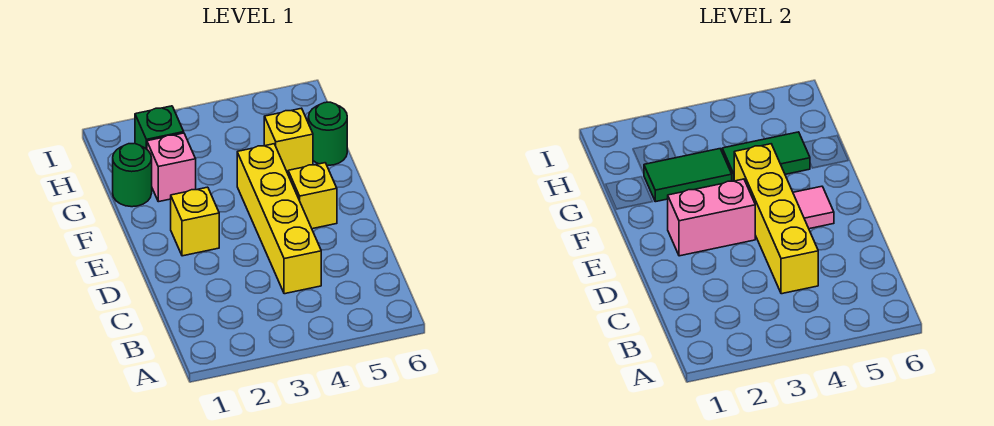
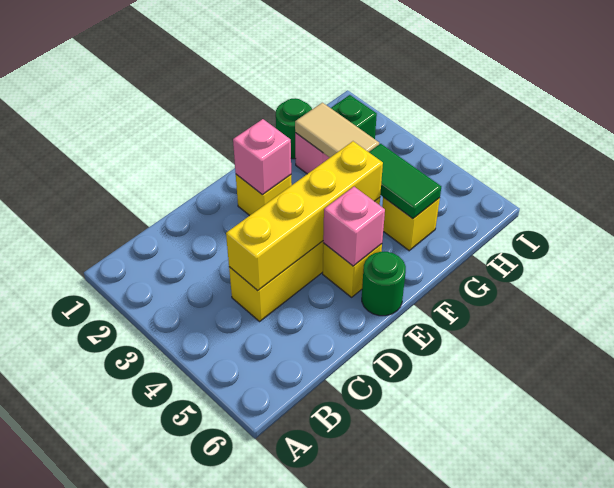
pink 1x2 brick [668,179,755,256] -> pink 1x1 brick [233,119,291,195]
pink 1x1 tile [793,186,834,229] -> pink 1x1 brick [323,187,385,266]
green 1x2 tile [644,149,732,202] -> tan 1x2 tile [295,103,379,158]
green 1x1 round brick [308,102,347,166] -> green 1x1 round brick moved to [362,252,406,316]

